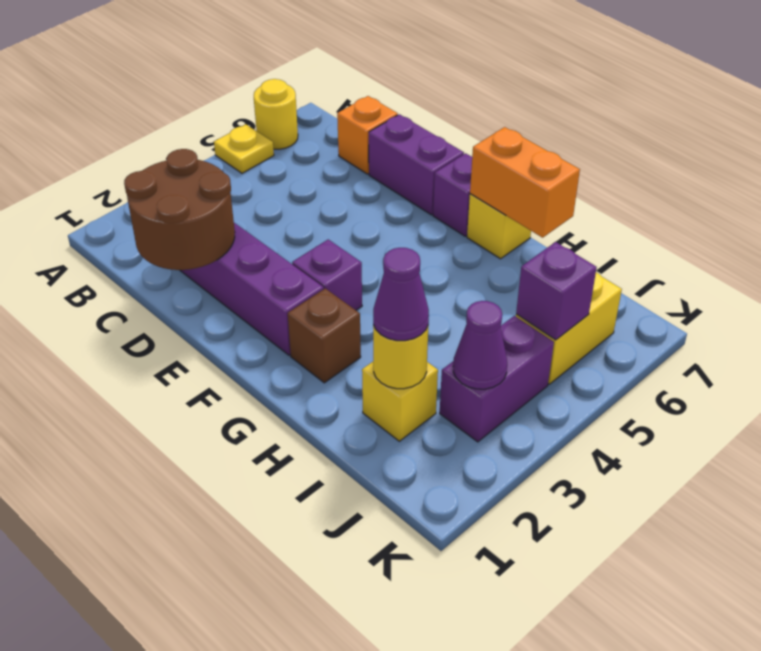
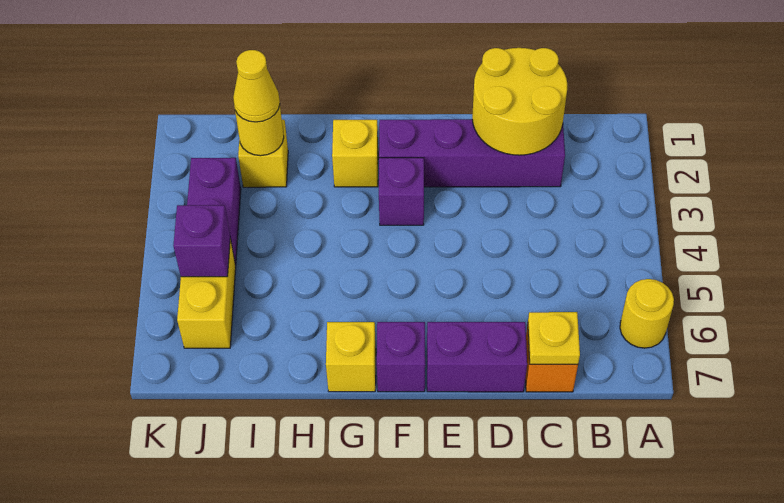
yellow 1x1 plate [214,124,274,173] -> yellow 1x1 plate moved to [528,312,580,364]
brown 2x2 round brick [124,149,235,270] -> yellow 2x2 round brick [472,48,567,155]
brown 1x1 brick [288,288,361,383] -> yellow 1x1 brick [332,120,378,187]
orange 1x2 brick [470,127,580,238] -> none
purple 1x1 cone [373,248,429,341] -> yellow 1x1 cone [233,50,280,122]
purple 1x1 cone [453,301,507,389] -> none

